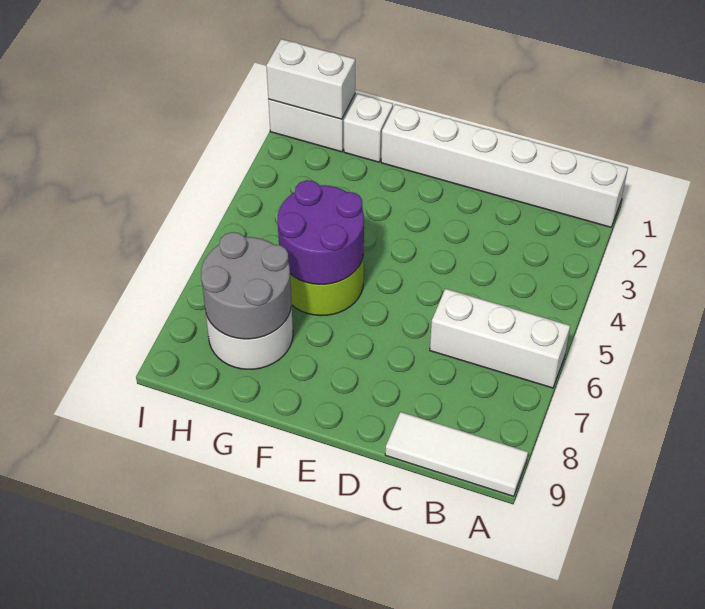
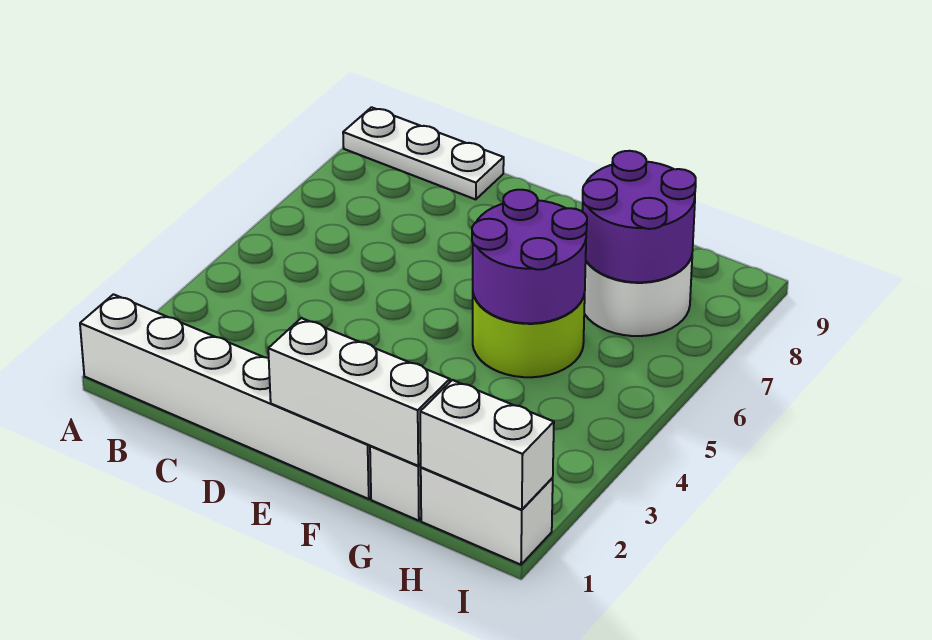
white 1x3 brick [430,289,570,388] -> white 1x3 brick moved to [268,318,450,466]
white 1x3 tile [385,412,528,496] -> white 1x3 plate [343,107,504,200]
grey 2x2 round brick [201,232,291,339] -> purple 2x2 round brick [583,151,696,282]

